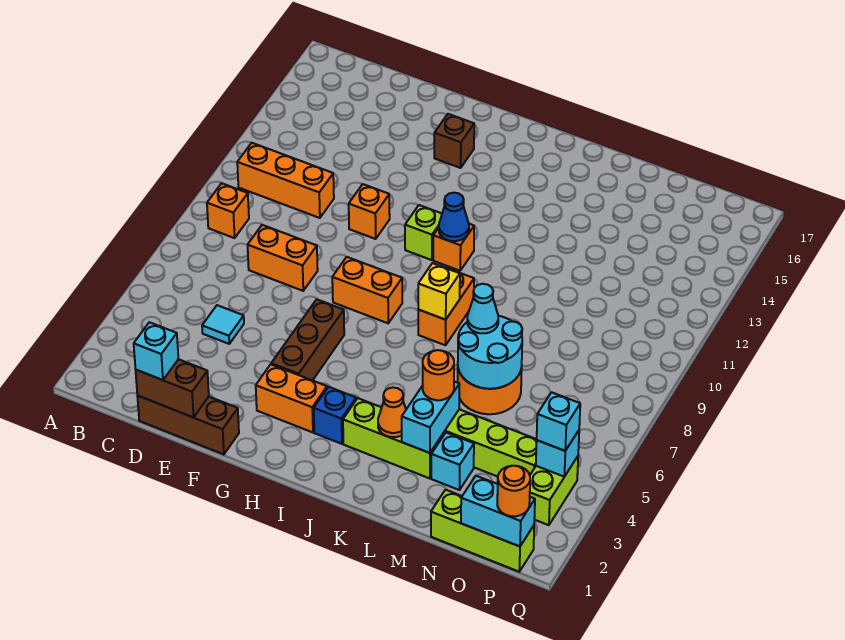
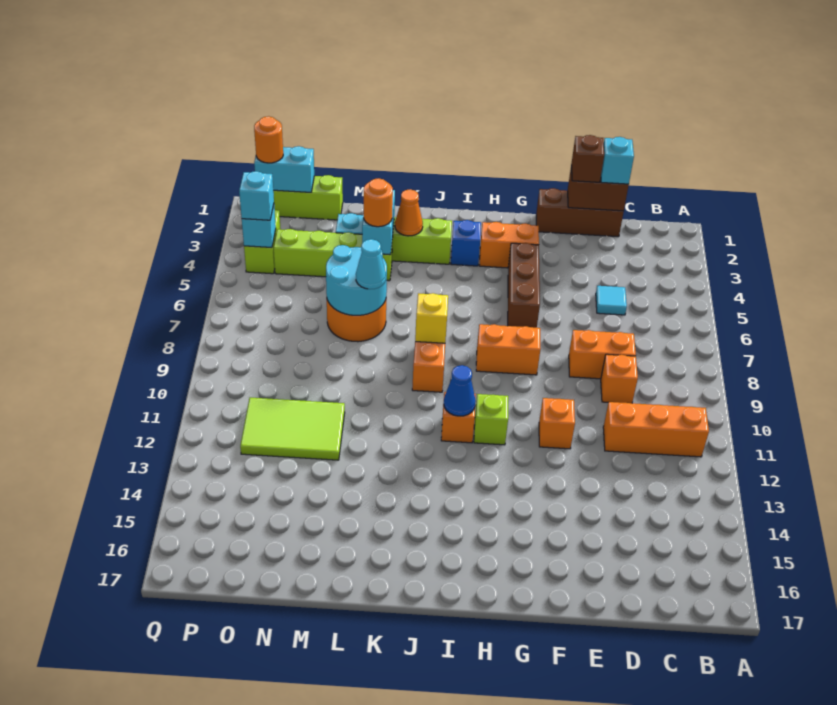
orange 1x1 brick [207,183,249,238] -> orange 1x1 brick moved to [601,354,638,403]
brown 1x1 brick [434,114,474,168] -> brown 1x1 brick moved to [571,135,604,182]
none -> lime 2x3 tile [240,397,345,460]

